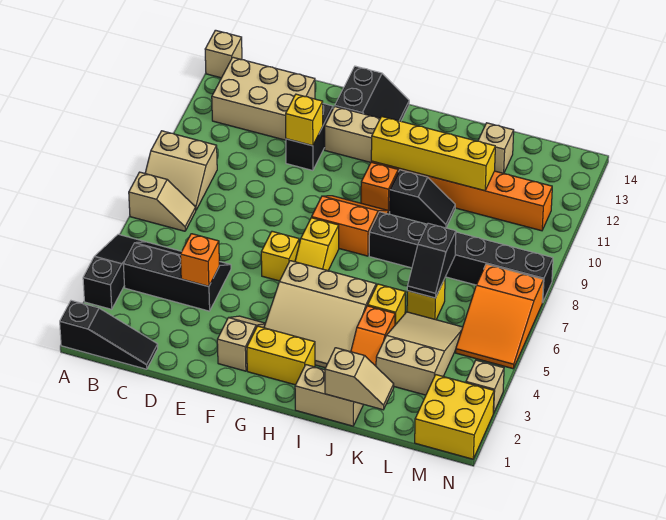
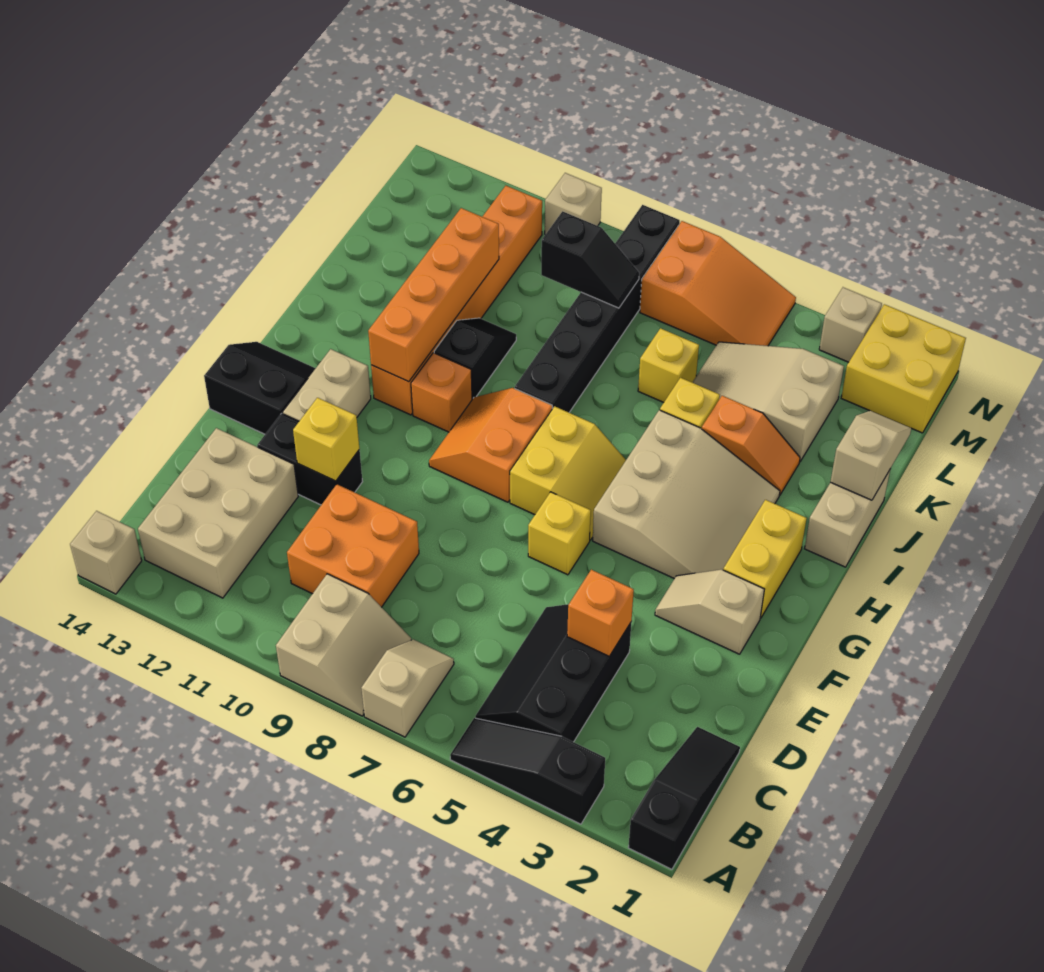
none -> orange 2x2 brick [287,484,419,607]
yellow 1x2 slope [295,218,339,271] -> yellow 2x2 slope [510,406,626,540]
yellow 1x4 brick [371,116,495,191] -> orange 1x4 brick [368,208,499,382]
black 1x2 slope [407,223,456,298] -> black 1x2 slope moved to [541,211,639,308]
tan 1x1 brick [478,123,514,173] -> tan 1x1 brick moved to [545,173,602,235]

